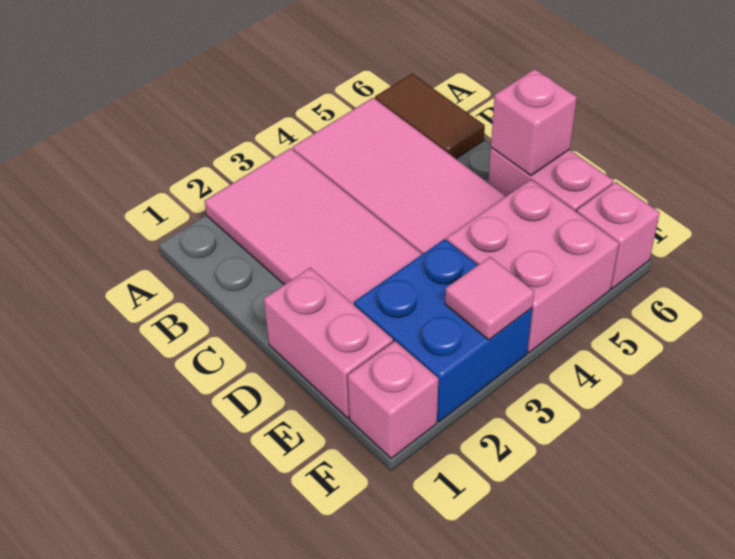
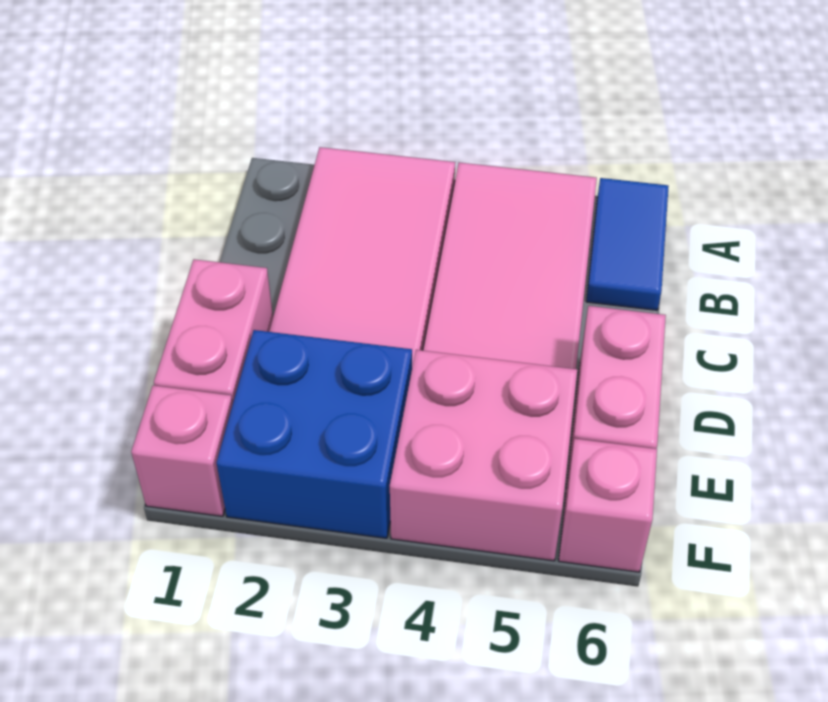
brown 1x2 tile [375,74,485,159] -> blue 1x2 tile [586,178,669,310]
pink 1x1 brick [491,69,577,176] -> none
pink 1x1 tile [445,257,534,340] -> none

